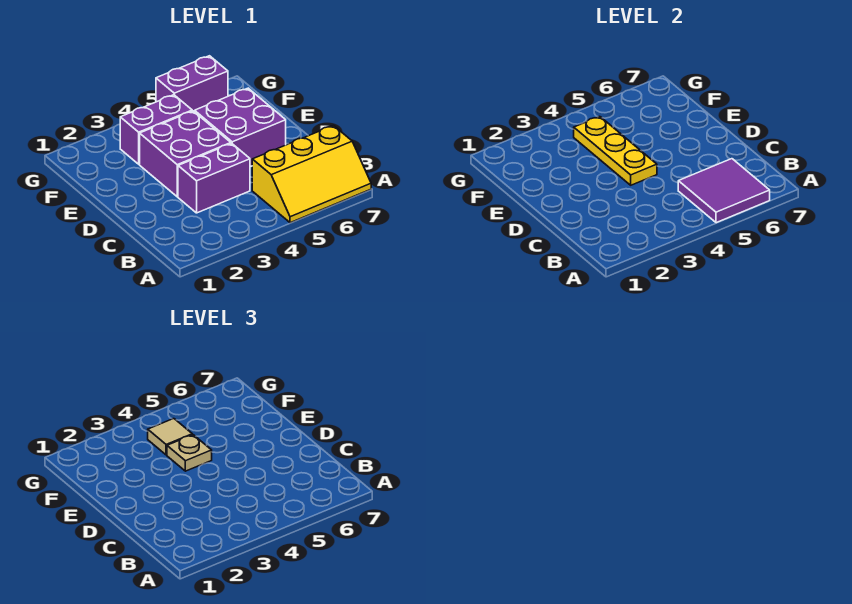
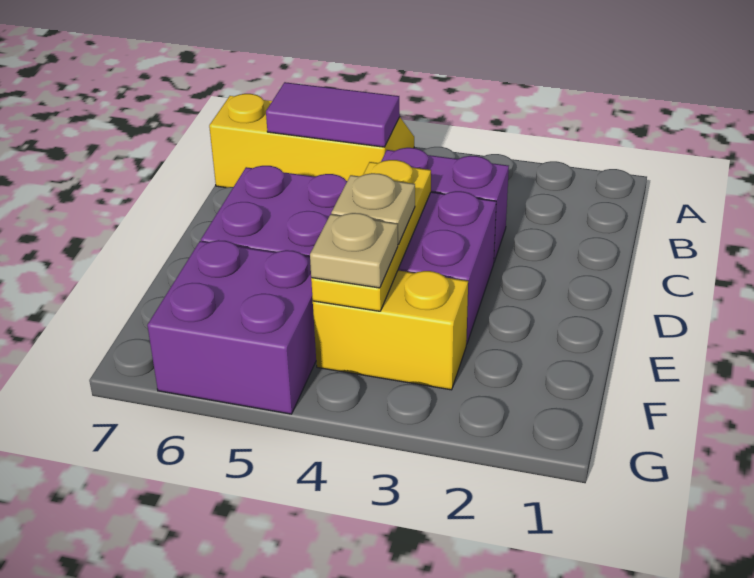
purple 2x2 tile [678,159,770,223] -> purple 1x2 tile [266,82,400,147]
purple 1x2 brick [120,95,192,164] -> yellow 1x2 brick [313,271,468,390]
tan 1x1 tile [148,419,192,455] -> tan 1x1 plate [310,213,398,288]
purple 1x2 brick [156,56,228,112] -> purple 2x2 brick [147,240,316,414]

